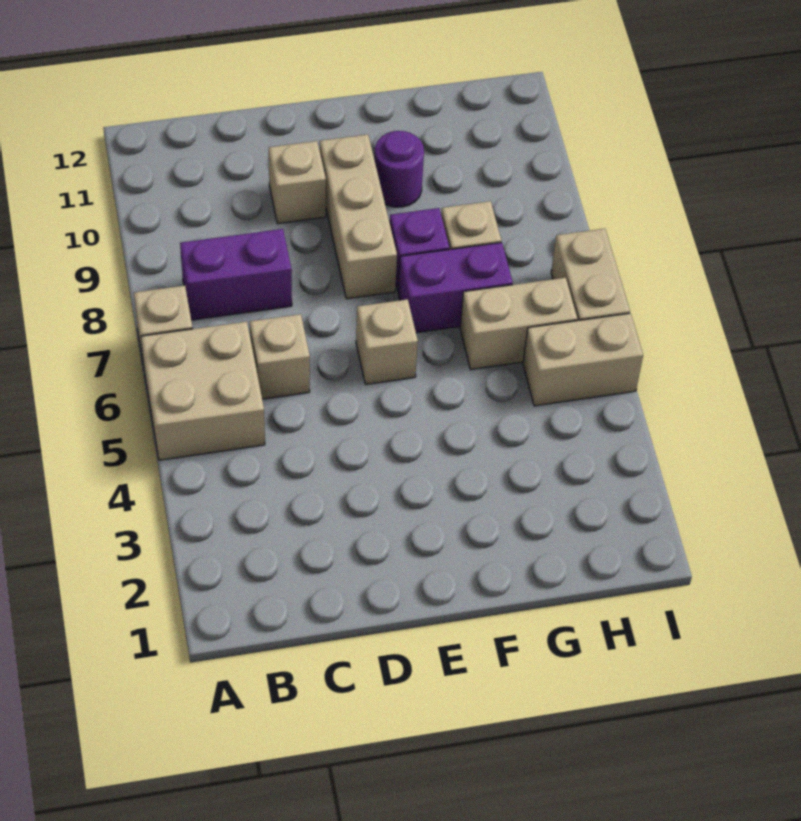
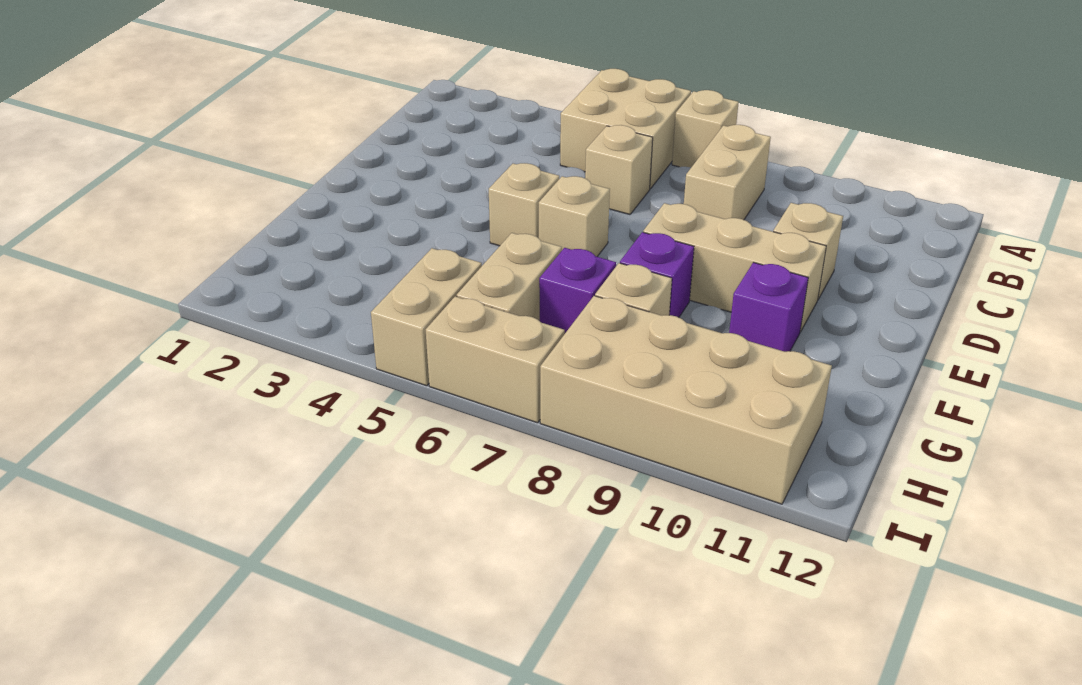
purple 1x2 brick [180,229,292,320] -> tan 1x2 brick [684,125,771,220]
none -> tan 1x1 brick [489,163,559,246]
purple 1x2 brick [398,242,513,333] -> purple 1x1 brick [539,248,616,333]
purple 1x1 round brick [375,131,424,207] -> purple 1x1 brick [729,262,808,352]
none -> tan 2x4 brick [540,296,832,504]

